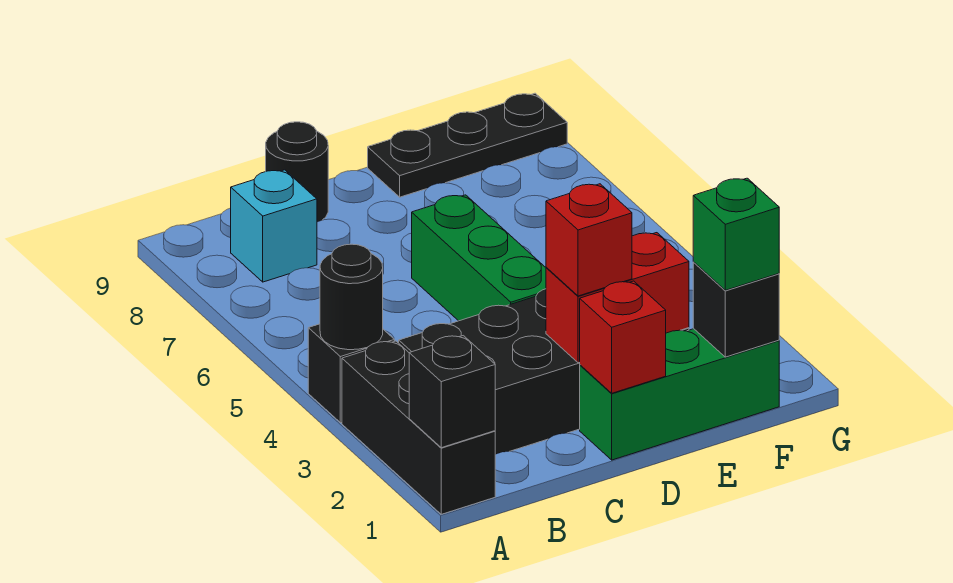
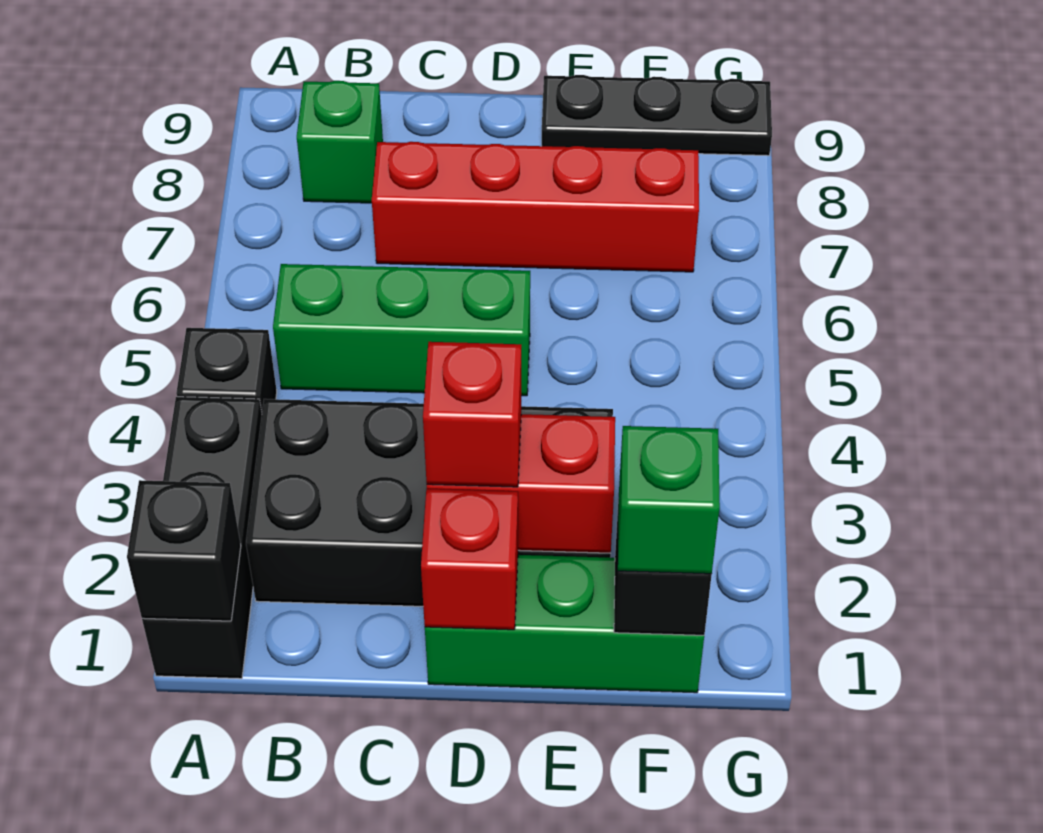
black 1x1 round brick [320,244,383,350] -> none
cyan 1x1 brick [231,170,317,282] -> green 1x1 brick [297,81,383,203]
none -> red 1x4 brick [372,142,699,272]
black 1x1 round brick [266,122,328,222] -> none
green 1x3 brick [412,195,546,321] -> green 1x3 brick turned to [273,264,530,396]

